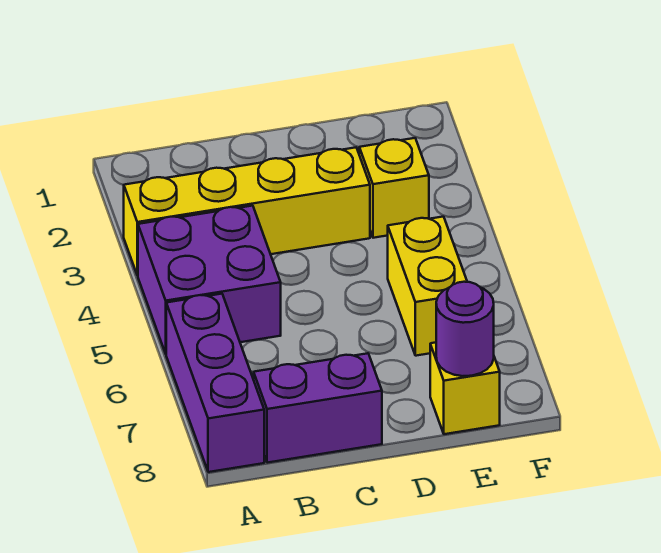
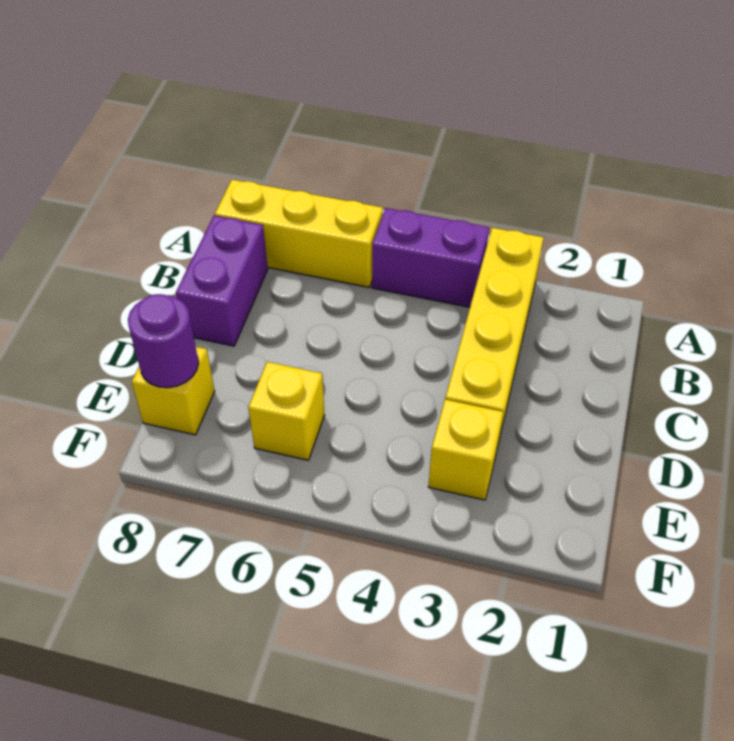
purple 2x2 brick [138,206,281,354] -> purple 1x2 brick [372,208,489,307]
purple 1x3 brick [166,294,264,472] -> yellow 1x3 brick [215,180,383,287]
yellow 1x2 brick [388,217,467,356] -> yellow 1x1 brick [248,362,324,460]

